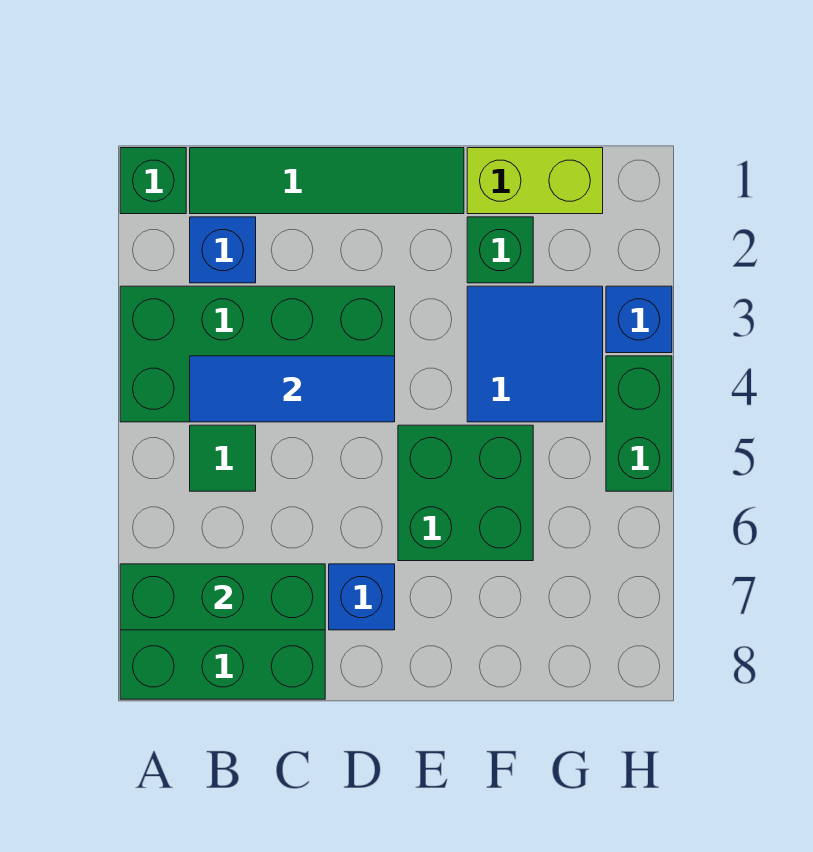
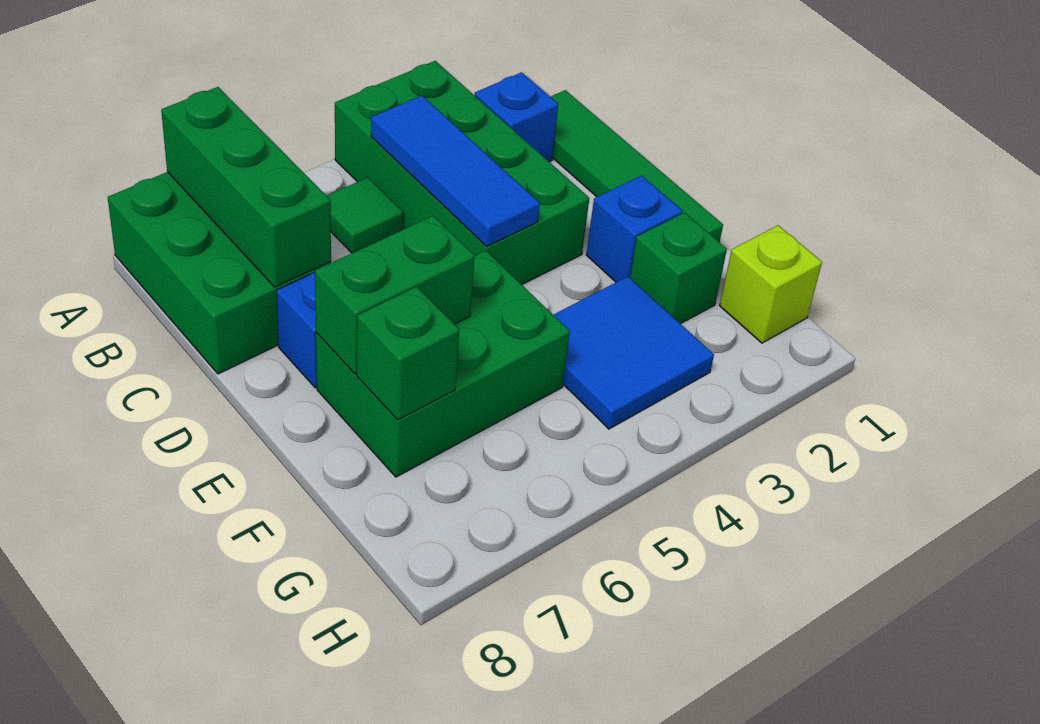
green 1x1 brick [120,148,186,214] -> green 1x1 brick moved to [357,287,459,420]
green 2x2 brick [398,425,533,561] -> green 2x3 brick [316,251,570,477]
lime 1x2 brick [467,148,603,214] -> lime 1x1 brick [720,225,822,343]
blue 1x1 brick [606,286,672,353] -> blue 1x1 brick moved to [586,176,682,282]
green 1x2 brick [606,356,672,491] -> green 1x2 brick moved to [315,216,475,374]

